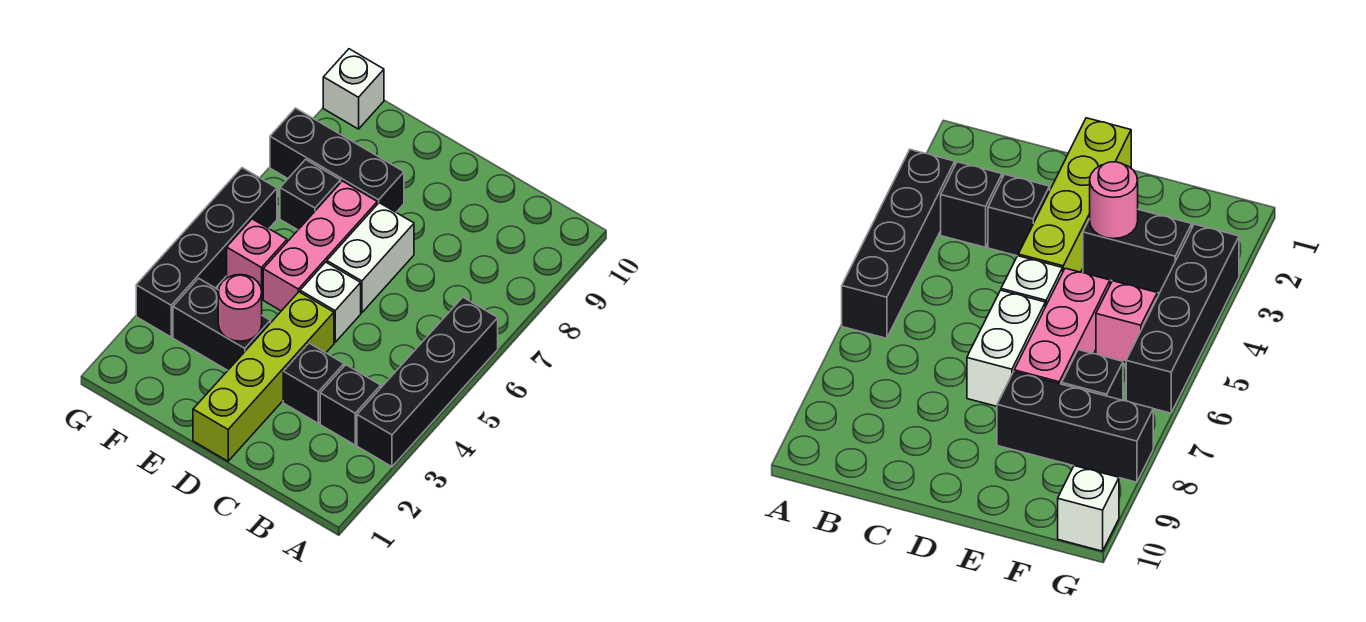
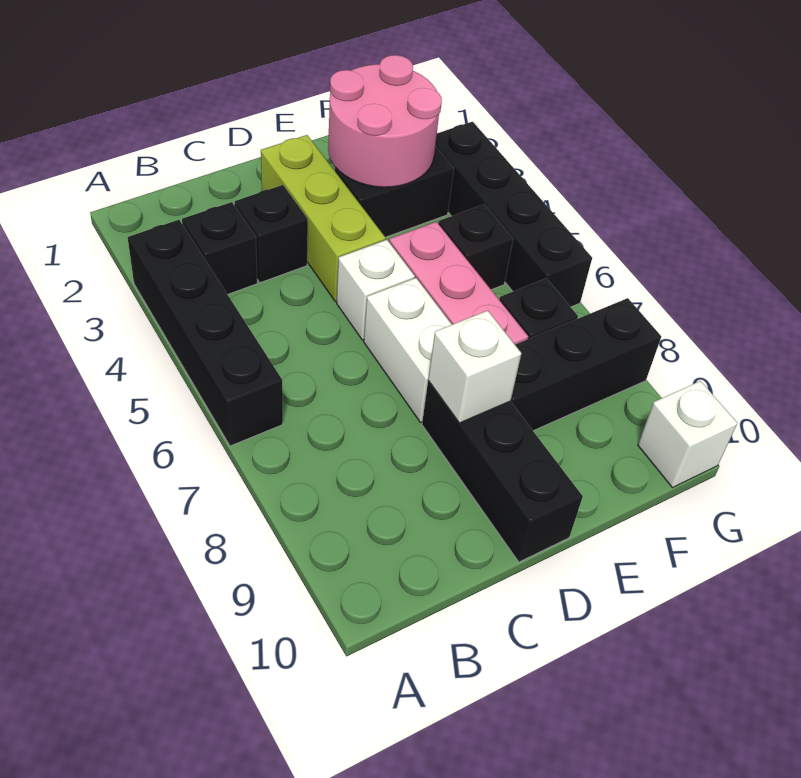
lime 1x4 brick [193,292,334,461] -> lime 1x3 brick [261,135,386,302]
none -> black 1x3 brick [422,381,583,562]
none -> white 1x1 brick [428,311,521,423]
pink 1x1 round brick [218,275,262,341] -> pink 2x2 round brick [328,55,442,187]
pink 1x1 brick [227,219,287,298] -> black 1x1 brick [438,205,513,290]

